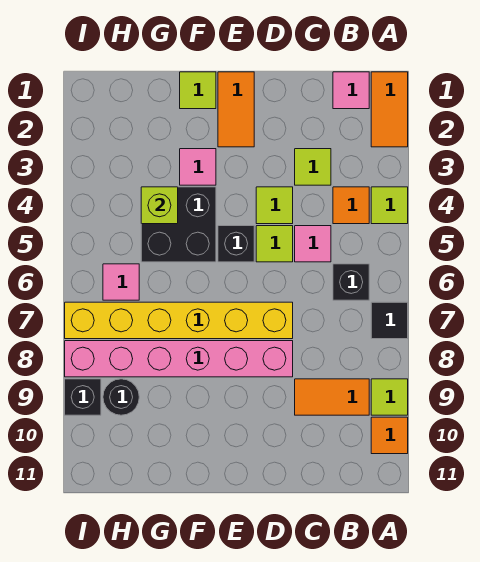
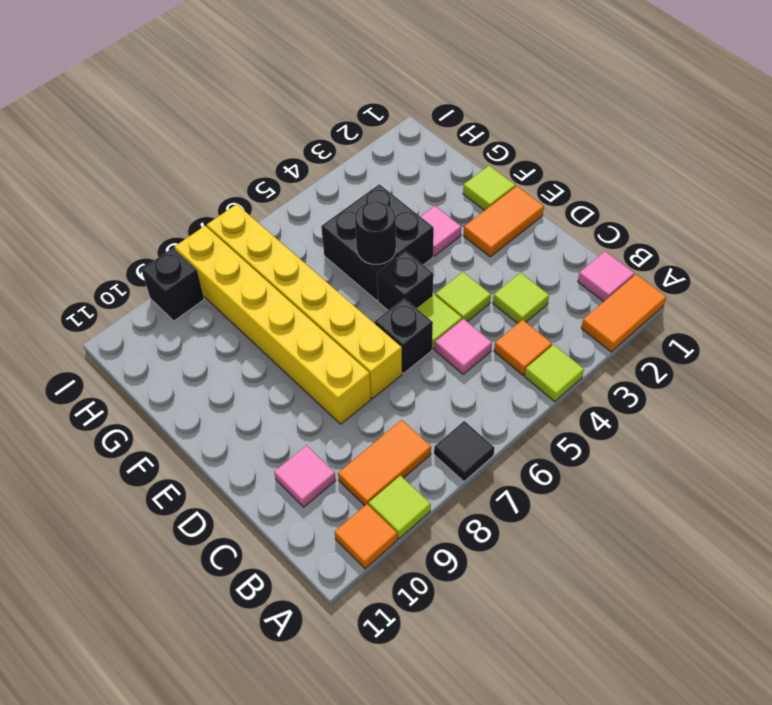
black 1x1 brick [333,264,369,300] -> black 1x1 brick moved to [375,298,433,373]
orange 1x2 tile [295,379,369,415] -> orange 1x2 tile turned to [338,420,431,506]
pink 1x6 brick [65,341,293,377] -> yellow 1x6 brick [175,226,371,424]
lime 1x1 brick [141,187,178,224] -> none
pink 1x1 tile [103,264,139,300] -> pink 1x1 tile moved to [274,446,336,507]
black 1x1 round brick [103,379,139,415] -> black 1x1 round brick moved to [355,202,396,264]

